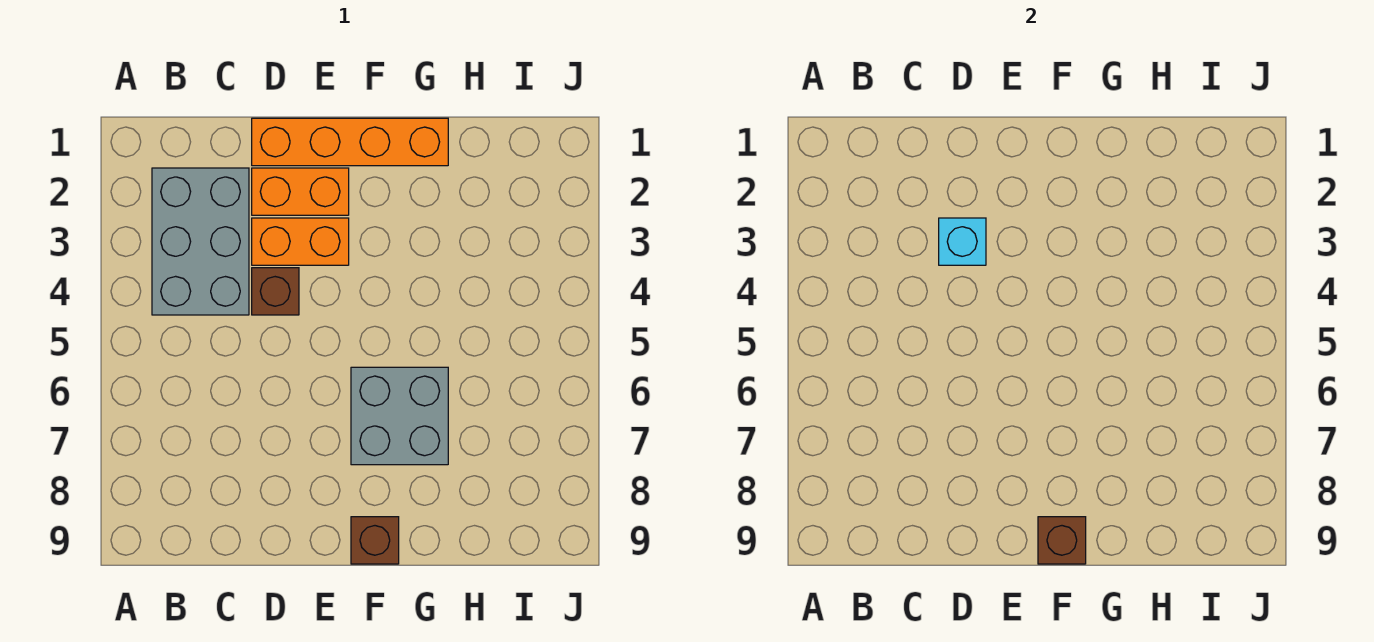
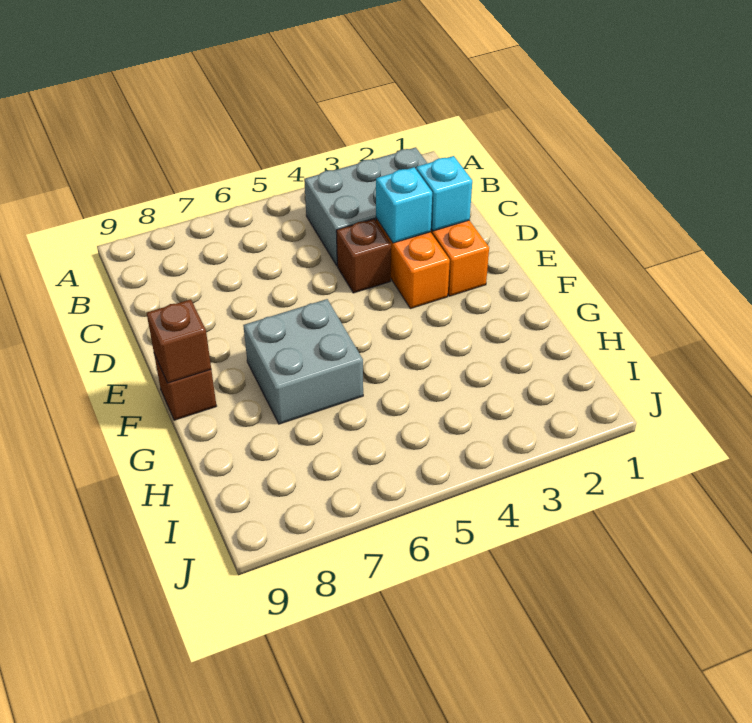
orange 1x4 brick [252,118,448,166] -> none
none -> cyan 1x1 brick [416,156,472,231]

